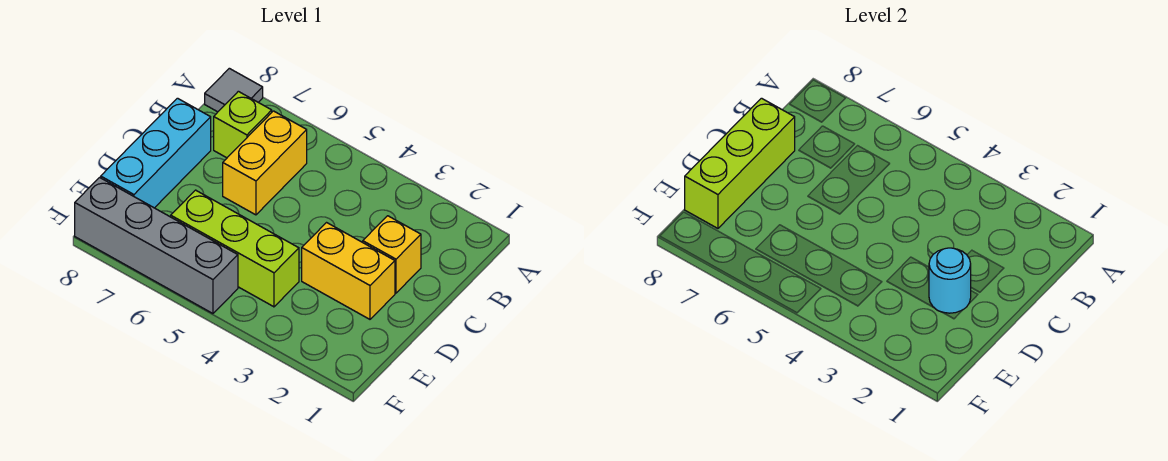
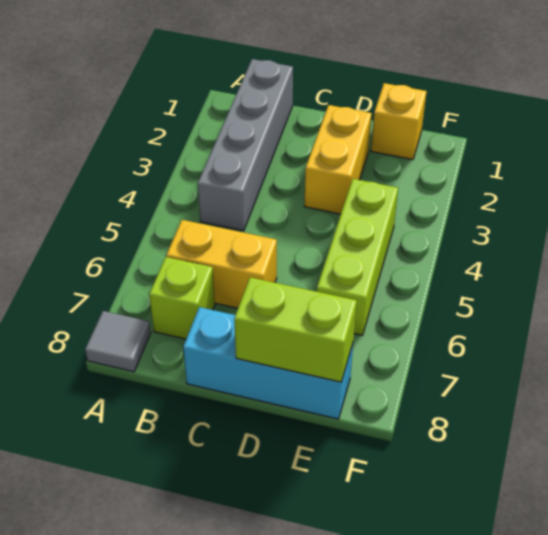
yellow 1x1 brick [363,216,421,293] -> yellow 1x1 brick moved to [371,83,427,160]
lime 1x3 brick [685,98,795,228] -> lime 1x2 brick [234,277,357,382]
cyan 1x1 round brick [929,248,971,313] -> none
grey 1x4 brick [75,178,238,313] -> grey 1x4 brick moved to [198,59,293,231]

